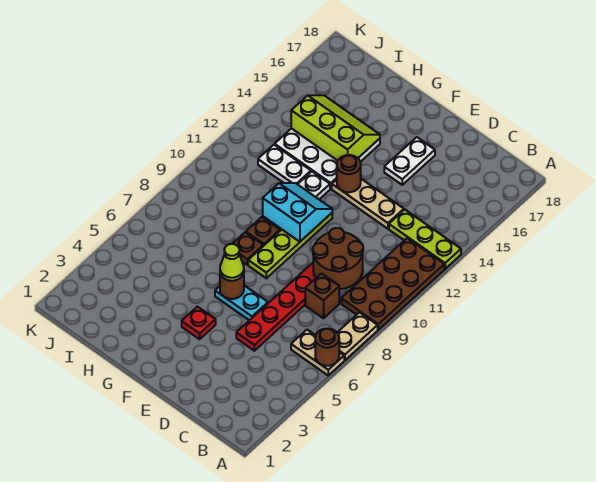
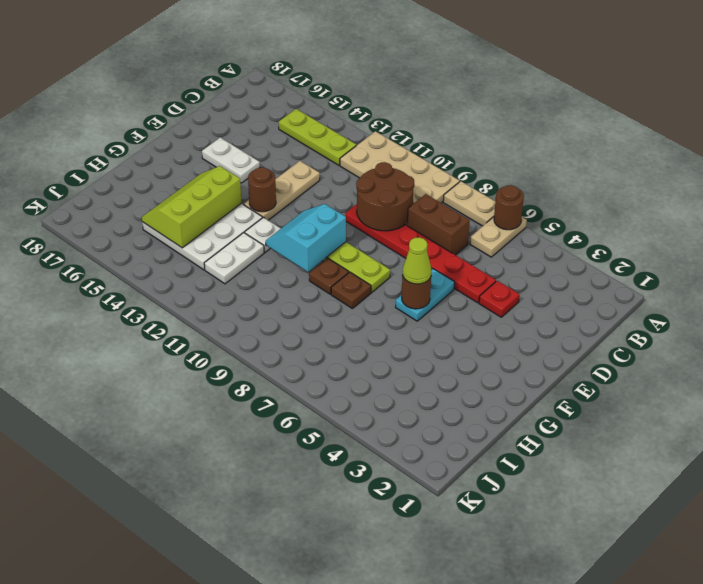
brown 2x4 plate [341,238,444,330] -> tan 2x4 plate [340,131,460,204]
lime 1x3 plate [389,210,461,269] -> lime 1x3 plate turned to [279,109,356,165]
brown 1x1 brick [305,274,339,318] -> brown 1x2 brick [407,194,470,255]
red 1x1 plate [182,307,216,339] -> red 1x1 plate moved to [479,281,520,317]

